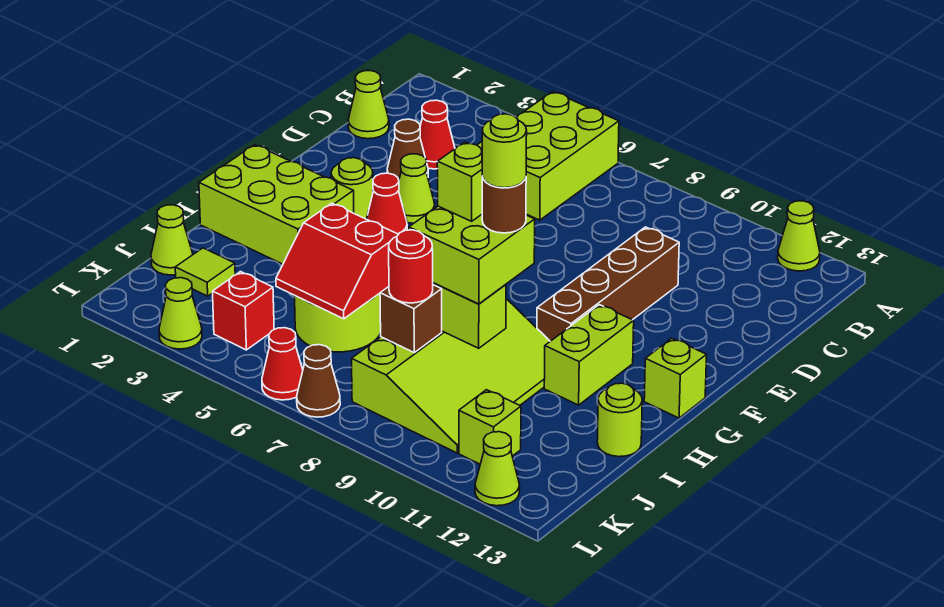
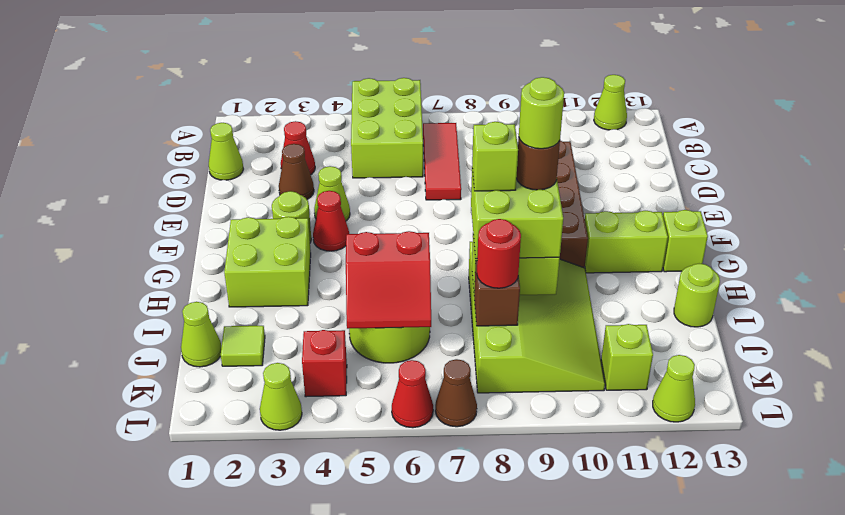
none -> red 1x3 tile [423,123,461,200]
lime 2x3 brick [199,145,354,264] -> lime 2x2 brick [224,217,311,307]
lime 1x2 brick [544,305,634,405] -> lime 1x2 brick turned to [585,211,668,273]

